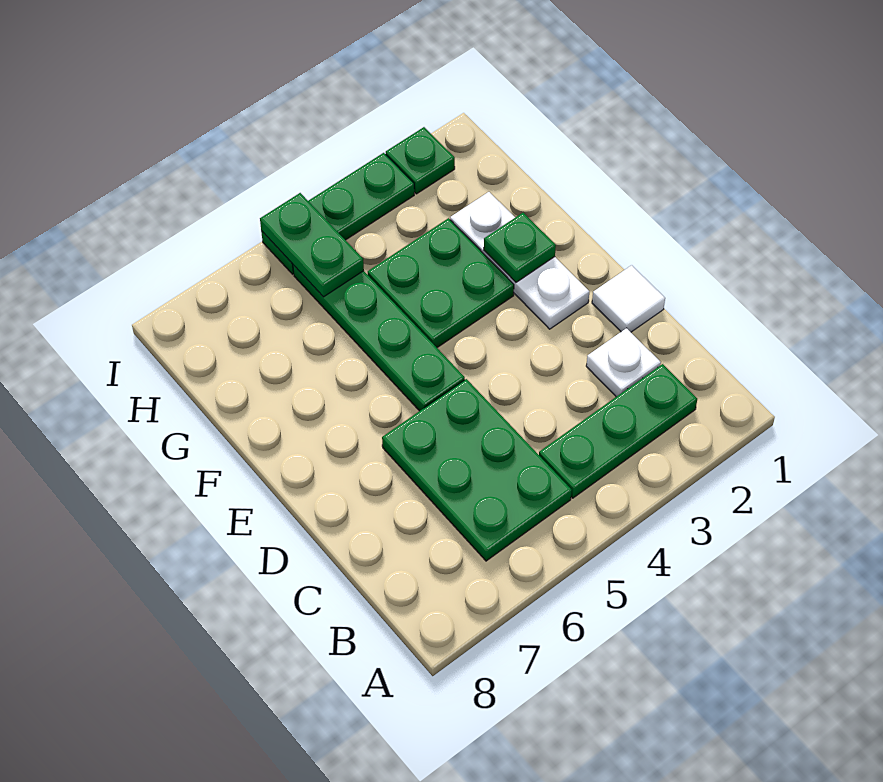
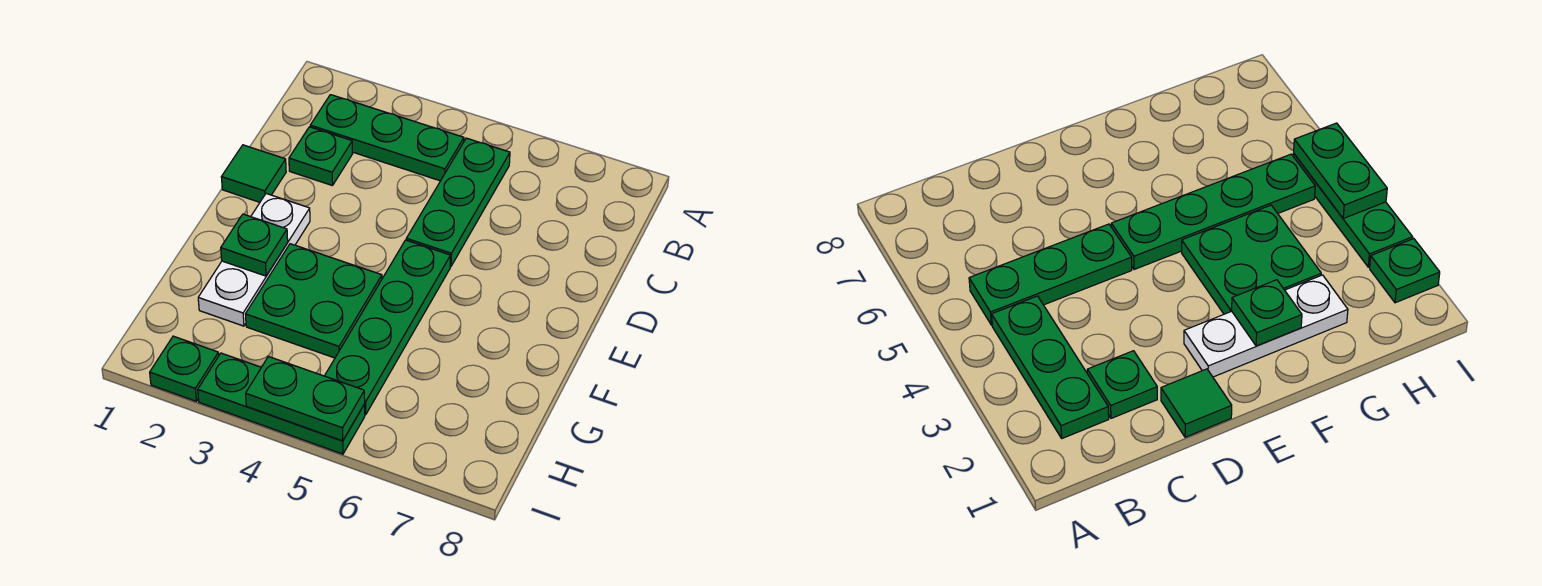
green 2x3 plate [382,379,572,561] -> green 1x3 plate [406,138,510,266]
white 1x1 plate [586,328,661,397] -> green 1x1 plate [289,127,353,186]
white 1x1 tile [592,265,665,332] -> green 1x1 tile [221,145,286,202]
green 1x2 plate [260,193,364,297] -> green 1x2 plate turned to [246,356,365,441]

